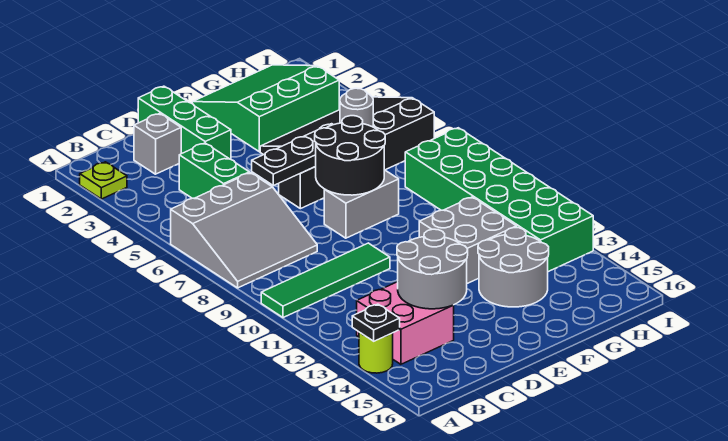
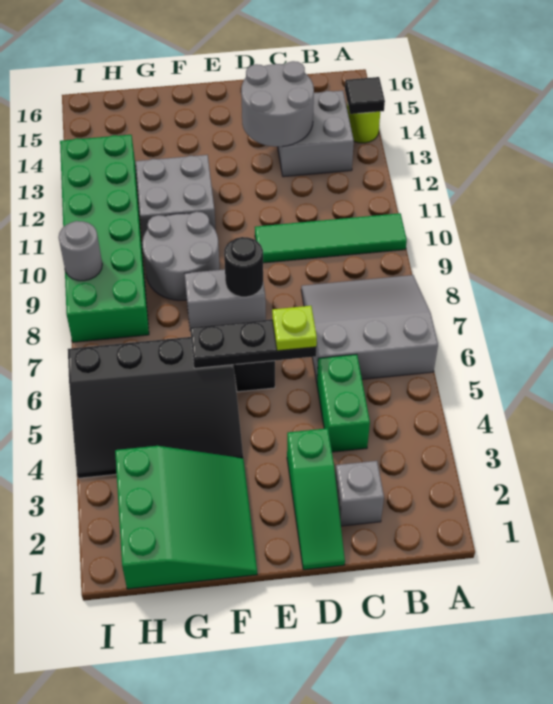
lime 1x1 plate [80,162,127,199] -> lime 1x1 plate moved to [272,306,317,351]
black 1x1 plate [352,304,400,341] -> black 1x1 tile [345,77,385,114]
pink 2x2 brick [357,282,454,364] -> grey 2x2 brick [278,91,354,177]
green 1x3 brick [138,86,231,159] -> green 1x3 slope [287,428,345,570]
black 2x2 round brick [315,116,385,195] -> black 1x1 round brick [224,237,263,297]
green 3x3 slope [192,65,339,152] -> green 3x3 slope turned to [115,446,257,589]
grey 2x2 round brick [478,228,549,307] -> grey 2x2 round brick moved to [142,212,220,300]
grey 1x1 round brick [340,88,373,127] -> grey 1x1 round brick moved to [59,221,102,281]

